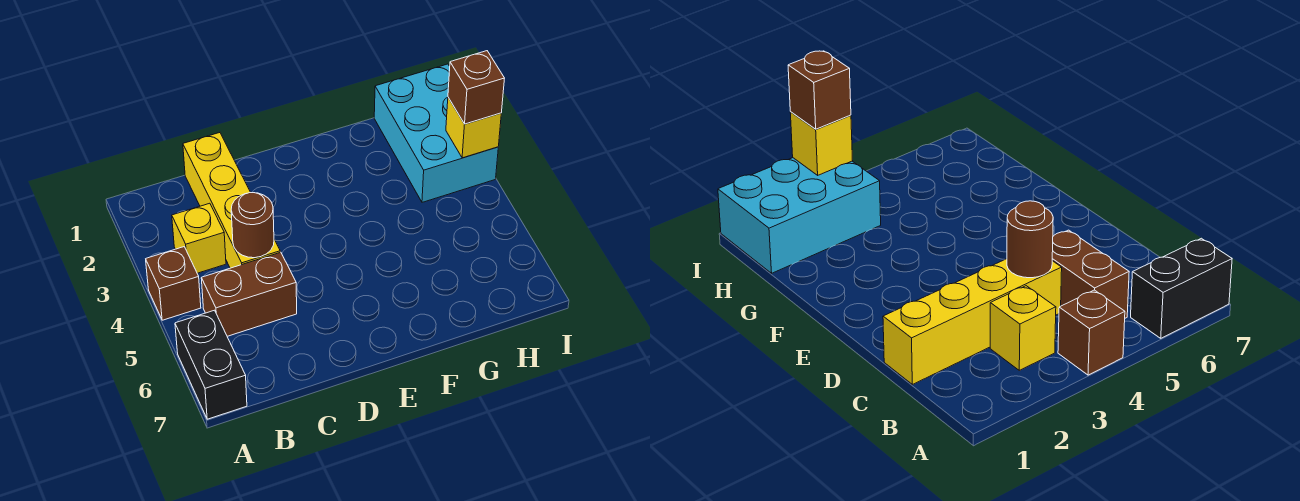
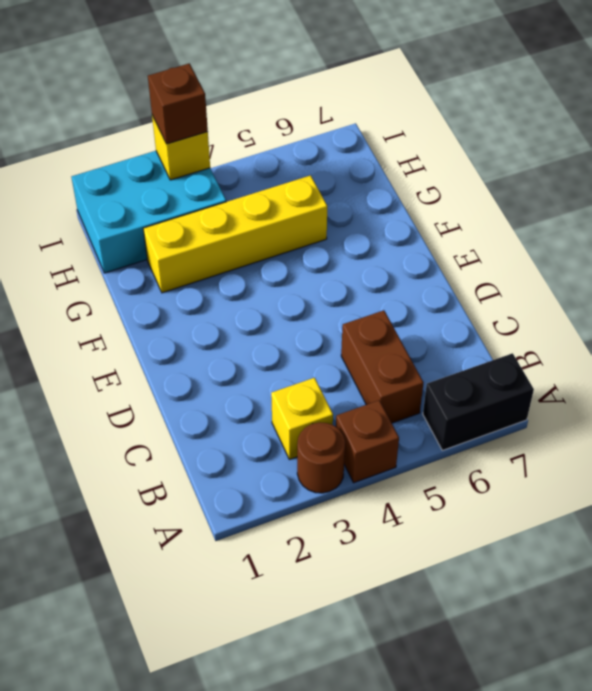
yellow 1x4 brick [183,133,280,268] -> yellow 1x4 brick moved to [143,175,327,293]
brown 1x1 round brick [231,193,274,258] -> brown 1x1 round brick moved to [297,422,345,493]

